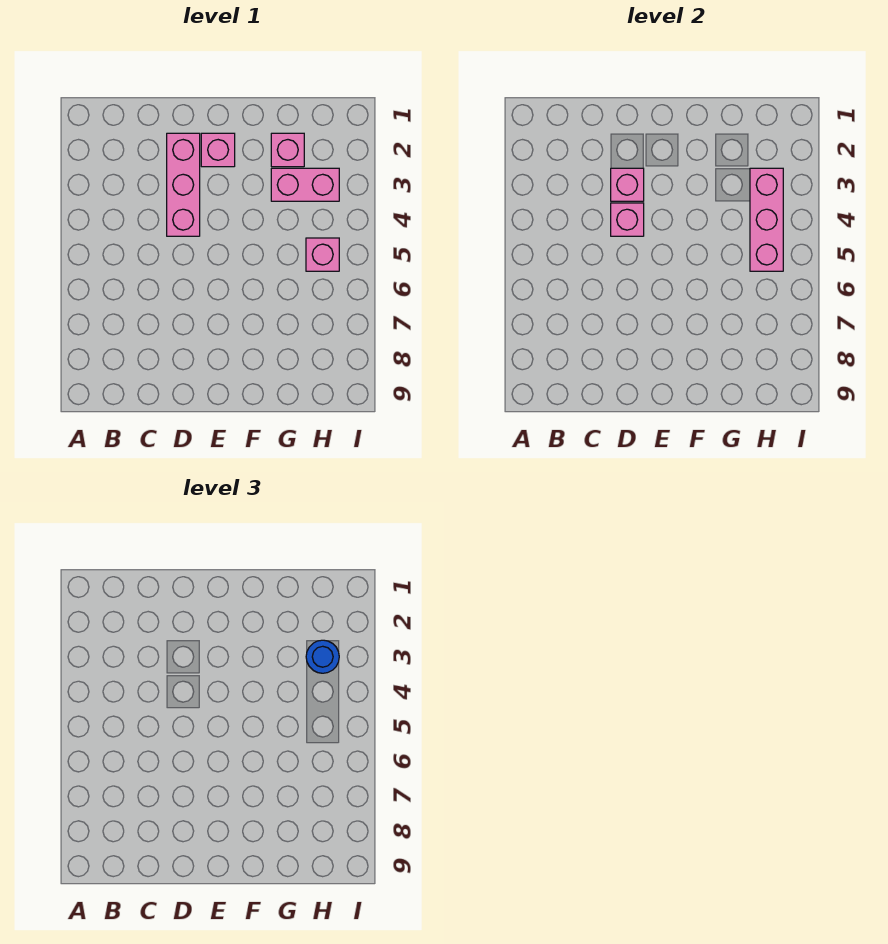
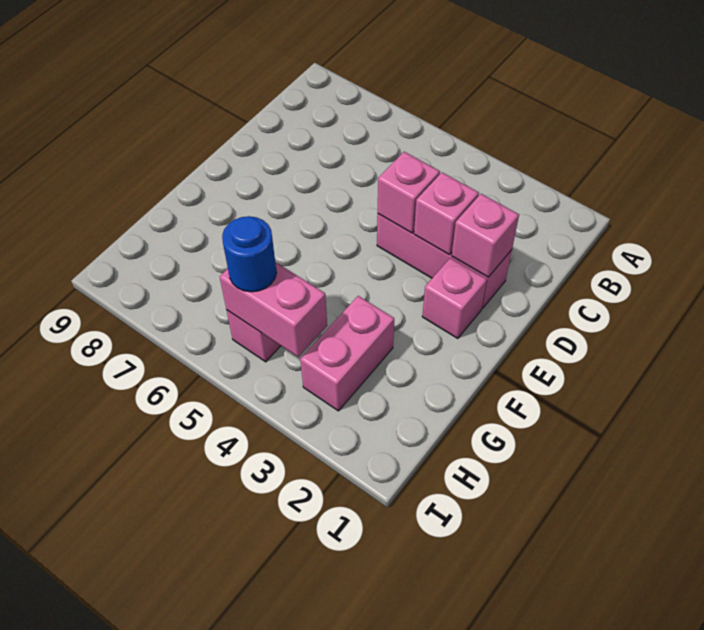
pink 1x1 brick [271,133,304,167] -> pink 1x1 brick moved to [452,194,519,277]
pink 1x3 brick [750,168,783,271] -> pink 1x2 brick [220,262,327,357]
blue 1x1 round brick [306,640,339,673] -> blue 1x1 round brick moved to [222,216,277,292]

